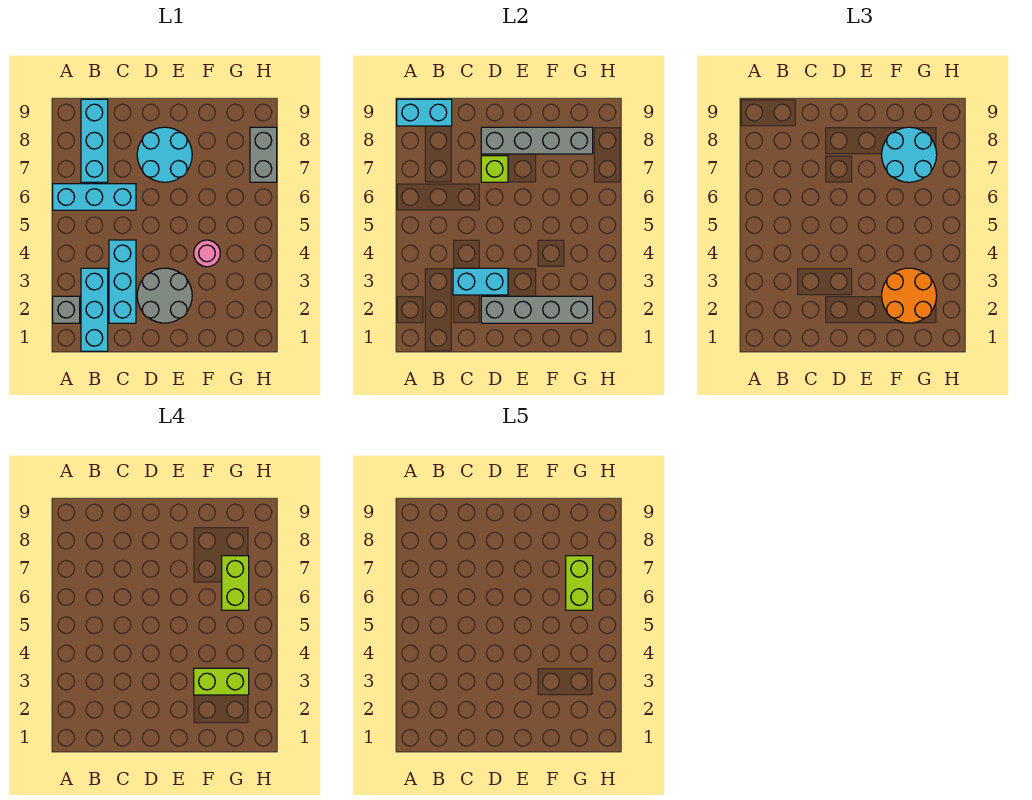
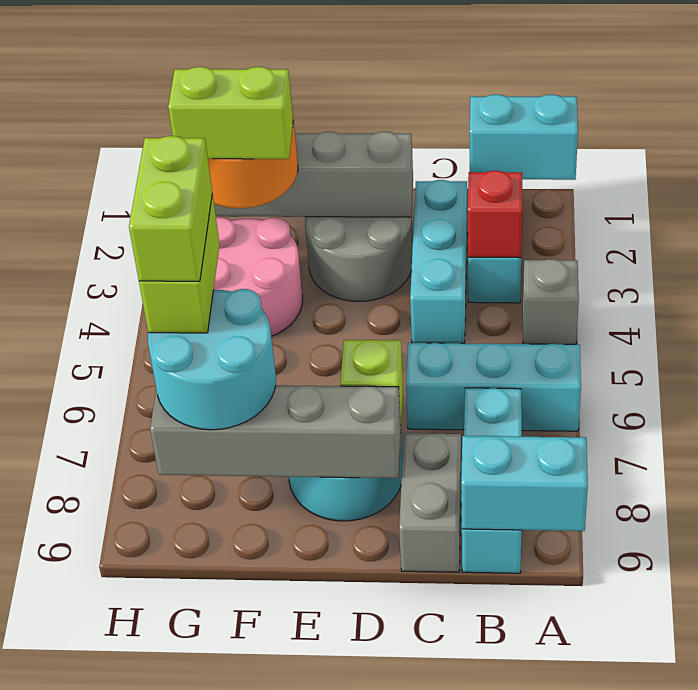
grey 1x1 brick [53,296,80,323] -> grey 1x1 brick moved to [523,259,579,344]
none -> red 1x1 brick [468,171,522,258]
cyan 1x2 brick [453,268,508,295] -> cyan 1x2 brick moved to [470,95,578,180]
pink 1x1 round brick [194,240,220,267] -> pink 2x2 round brick [214,217,303,336]
grey 1x2 brick [250,127,277,182] -> grey 1x2 brick moved to [399,433,461,572]

